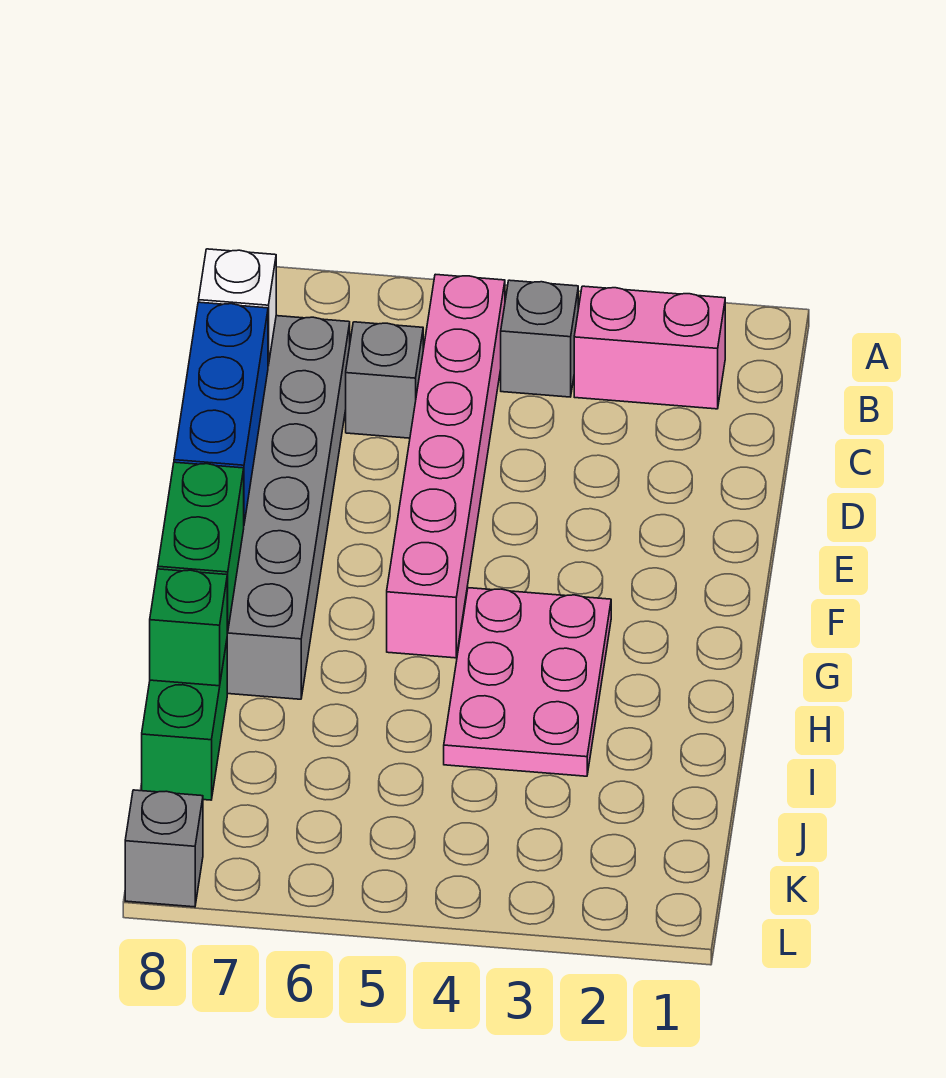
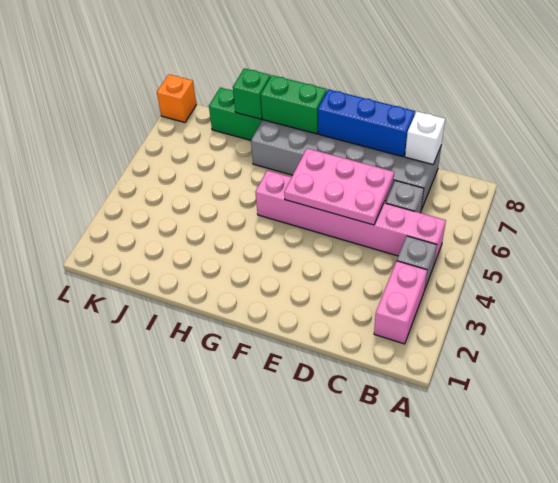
pink 2x3 plate [444,588,611,776] -> pink 2x3 plate moved to [284,148,394,225]
grey 1x1 brick [125,790,203,907] -> orange 1x1 brick [157,74,196,122]

